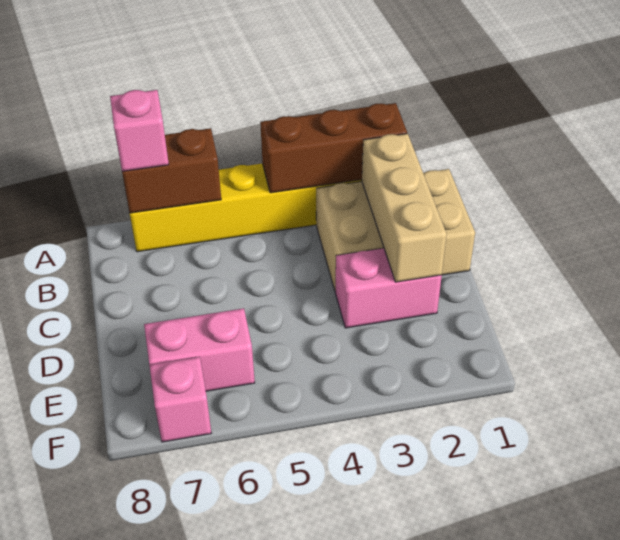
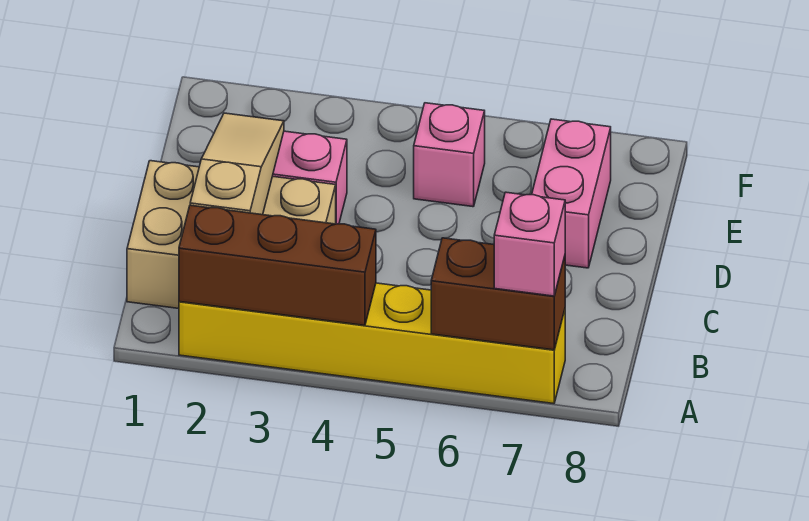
tan 1x3 brick [362,134,447,282] -> tan 1x3 slope [190,113,284,215]
pink 1x2 brick [144,308,255,391] -> pink 1x2 brick turned to [532,119,611,268]
pink 1x1 brick [149,357,211,442] -> pink 1x1 brick moved to [414,103,485,207]

